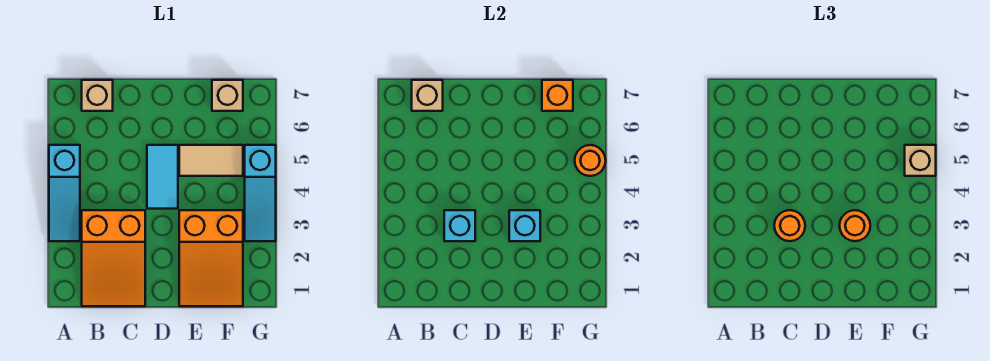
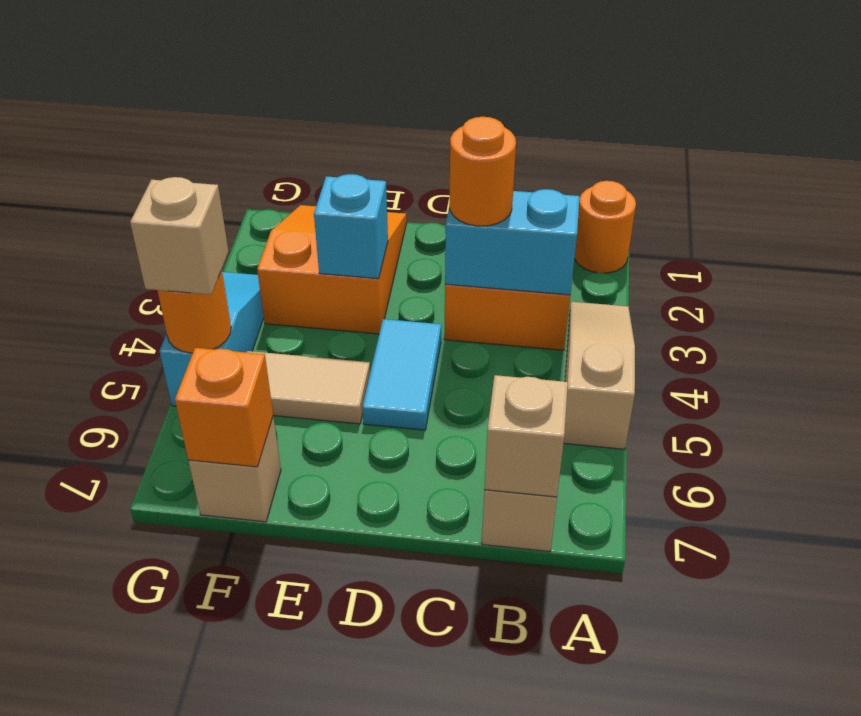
cyan 1x3 slope [49,145,80,241] -> tan 1x3 slope [564,302,635,449]
cyan 1x1 brick [444,210,475,241] -> cyan 1x2 brick [445,189,580,295]
orange 1x1 round brick [840,210,870,241] -> orange 1x1 round brick moved to [574,181,636,273]

